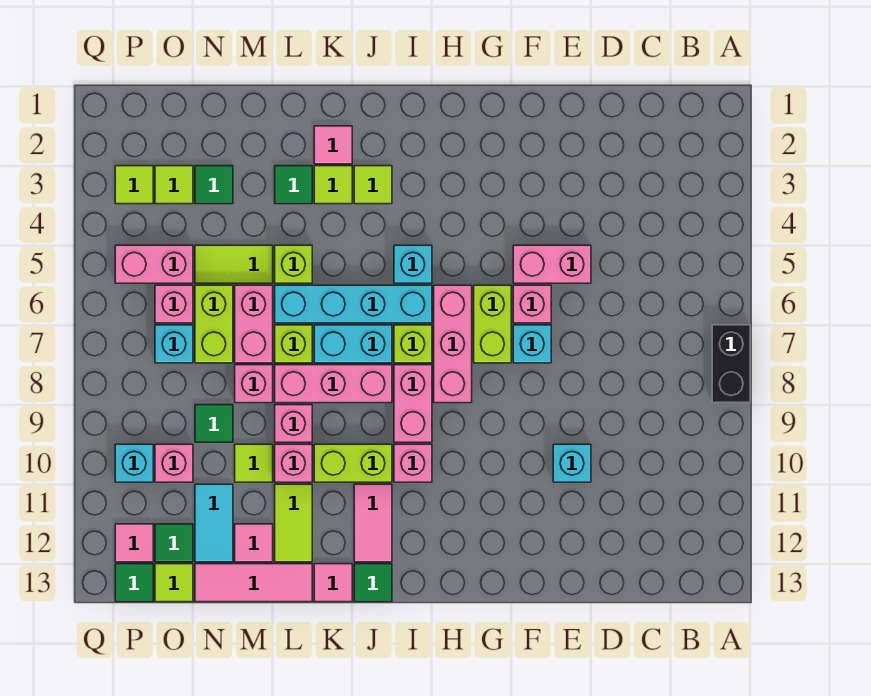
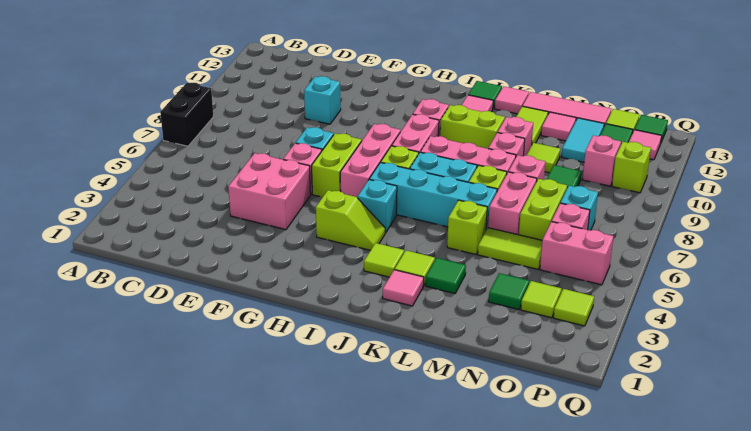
pink 1x2 brick [513,245,591,283] -> pink 2x2 brick [228,153,311,230]
none -> lime 1x2 slope [316,190,385,250]
cyan 1x1 brick [115,444,153,482] -> lime 1x1 brick [612,142,651,193]

